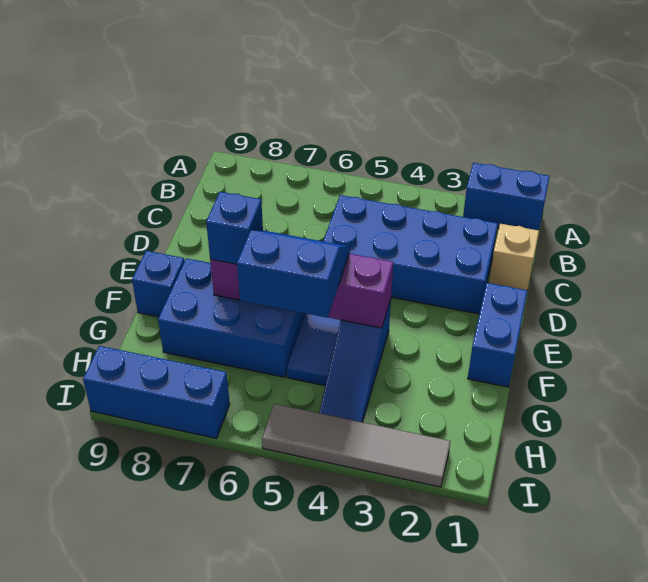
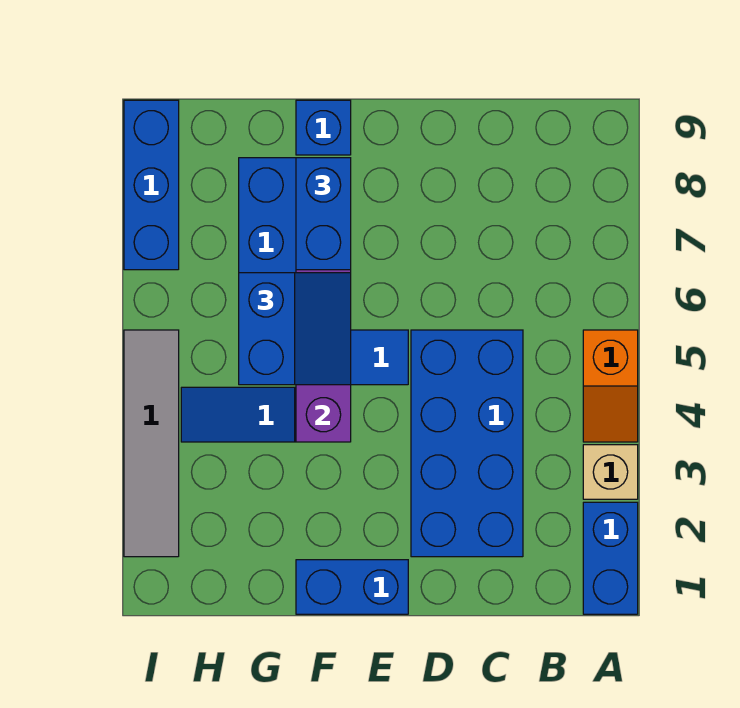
none -> orange 1x2 slope [583,330,638,442]
tan 1x1 brick [489,224,539,290] -> tan 1x1 brick moved to [583,445,638,499]
blue 1x1 brick [206,192,263,264] -> blue 1x2 brick [296,158,351,270]

